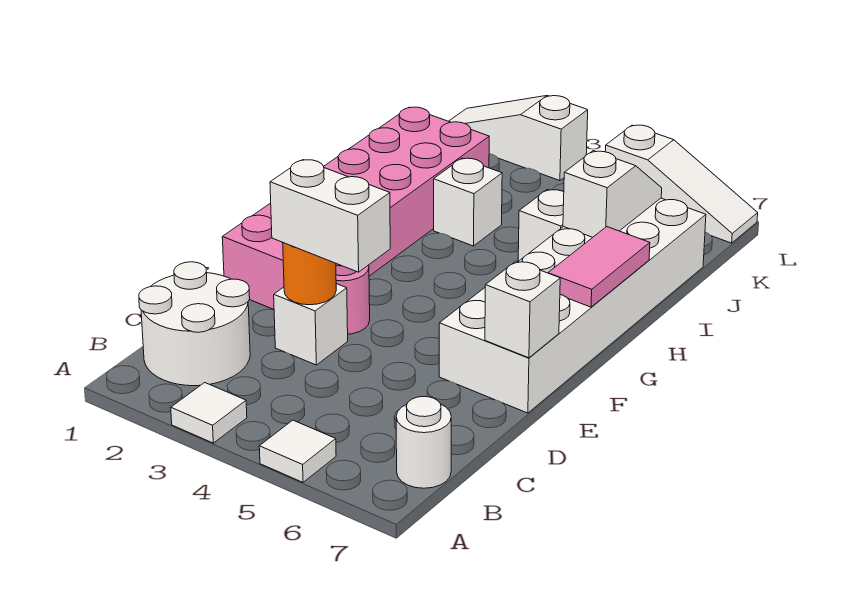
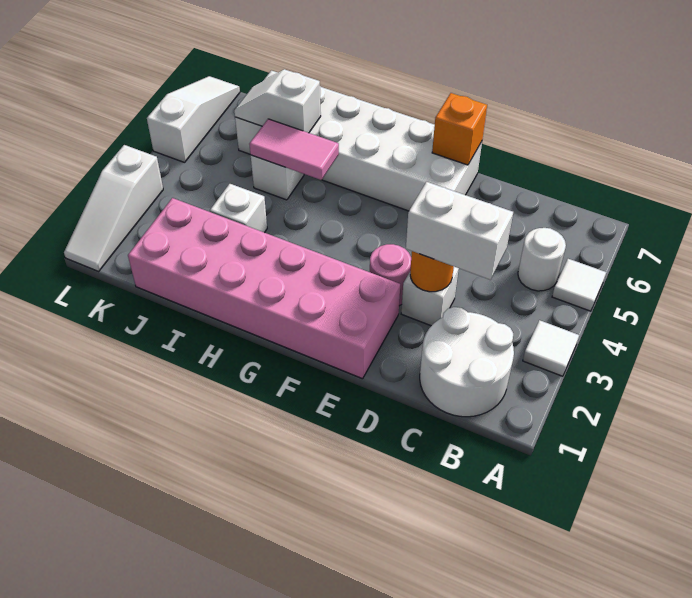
white 1x1 round brick [396,397,451,488] -> white 1x1 round brick moved to [518,228,566,291]
white 1x2 brick [270,160,390,272] -> white 1x2 brick turned to [406,182,513,280]
white 1x1 brick [485,261,560,358] -> orange 1x1 brick [432,93,487,165]
pink 1x2 tile [548,227,650,307] -> pink 1x2 tile moved to [249,119,339,180]

